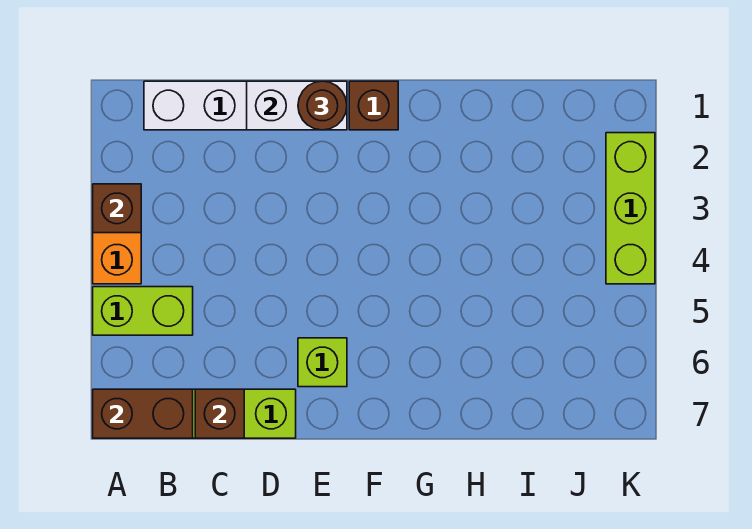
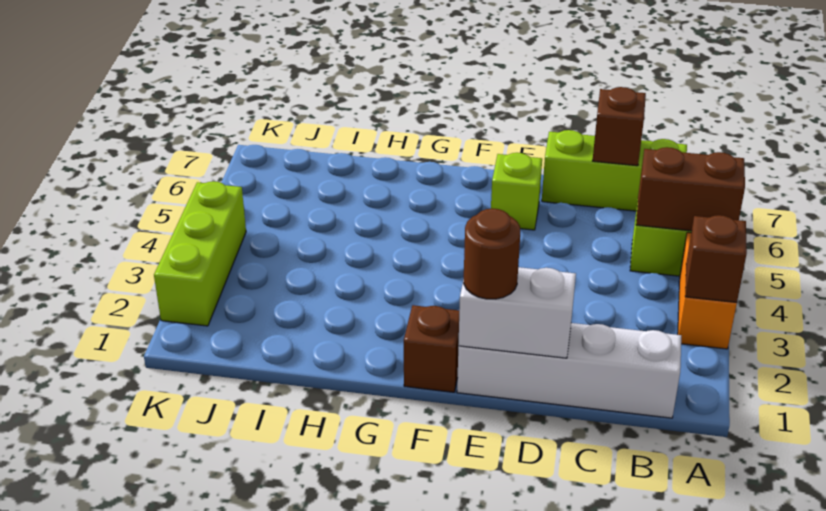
brown 1x2 brick [93,389,193,438] -> brown 1x2 brick moved to [636,147,745,231]

